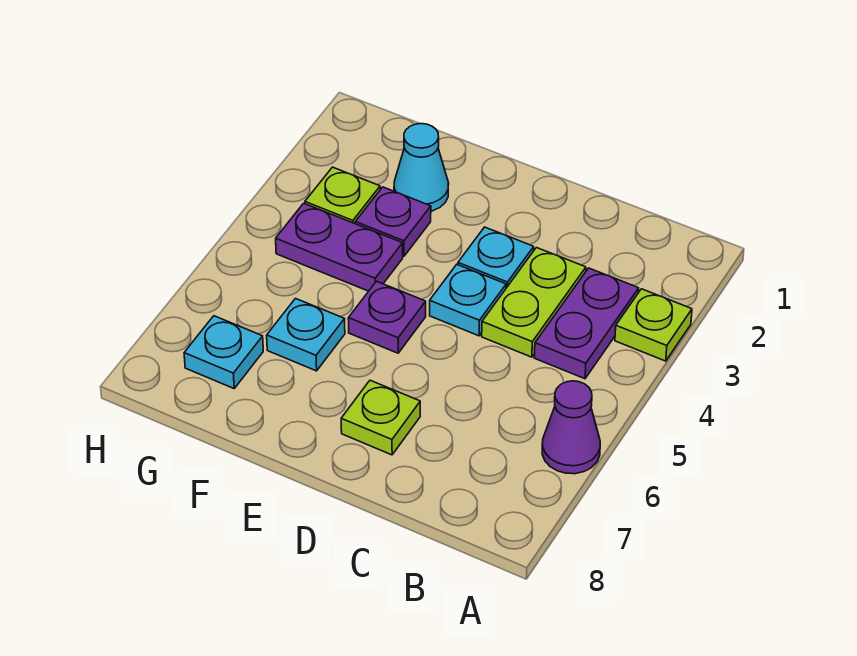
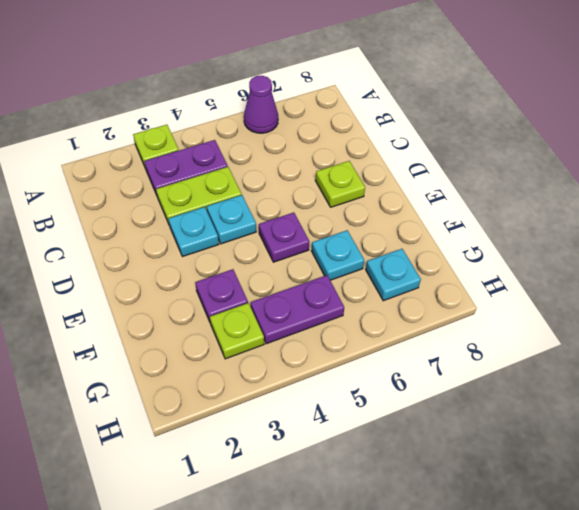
cyan 1x1 cone [394,124,449,211] -> none
purple 1x2 plate [276,203,403,291] -> purple 1x2 plate turned to [251,275,344,344]

